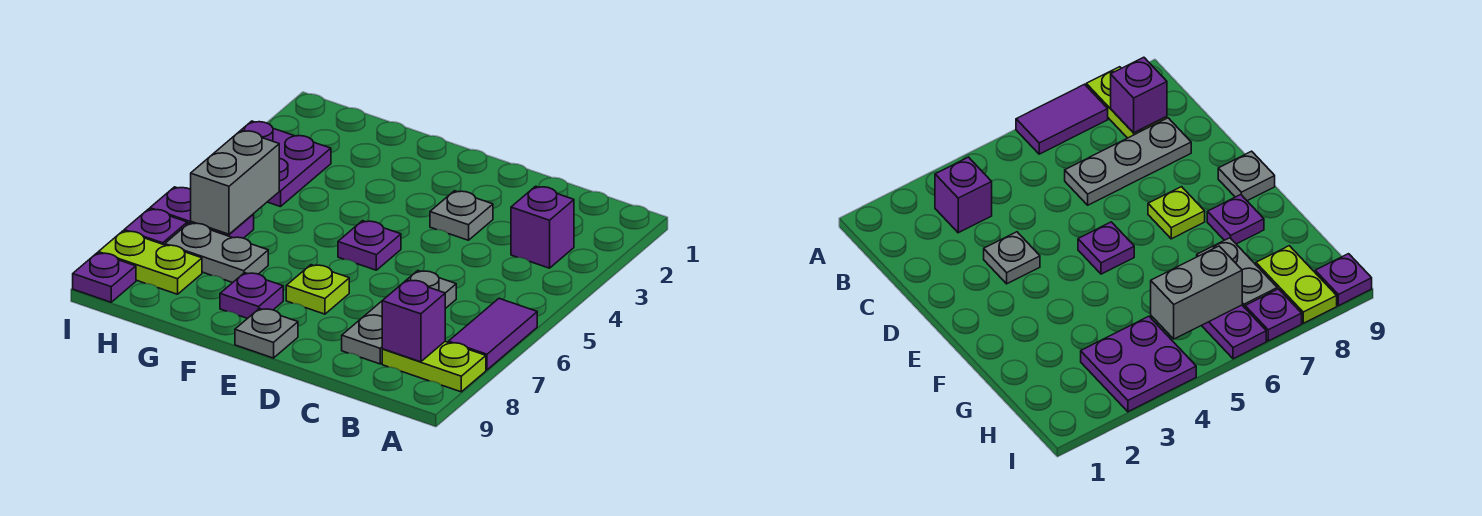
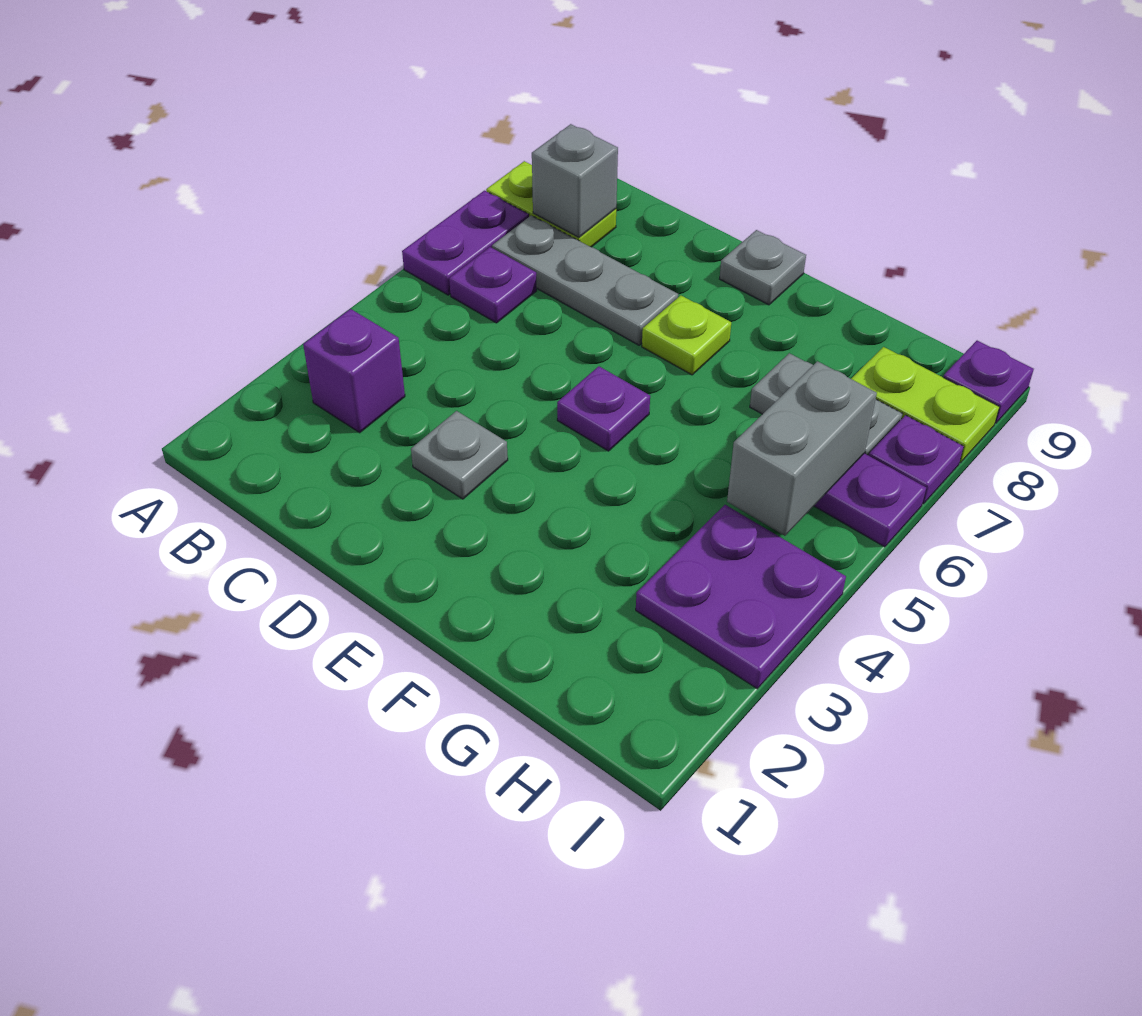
purple 1x2 tile [449,299,537,370] -> purple 1x2 plate [402,191,529,295]
purple 1x1 brick [382,280,445,362] -> grey 1x1 brick [532,124,618,237]
grey 1x3 plate [342,271,456,364] -> grey 1x3 plate turned to [492,216,678,345]
purple 1x1 plate [220,273,283,318] -> purple 1x1 plate moved to [449,247,537,323]

